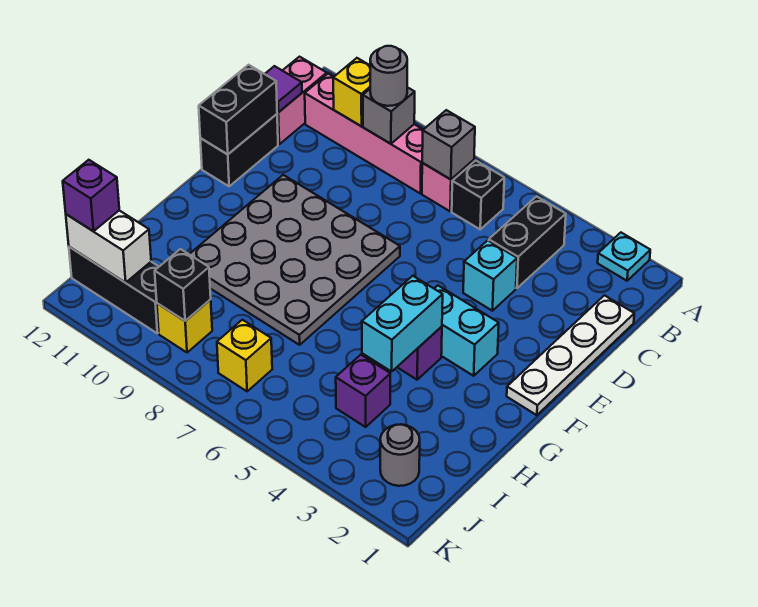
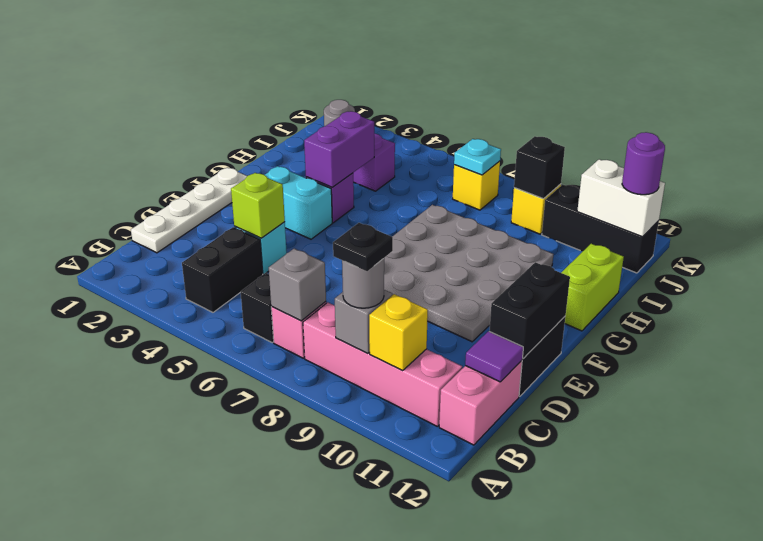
cyan 1x1 plate [598,233,650,281] -> cyan 1x1 plate moved to [454,139,501,175]
none -> black 1x1 plate [333,223,393,271]
none -> lime 1x1 brick [231,173,285,238]
cyan 1x2 brick [362,276,443,371] -> purple 1x2 brick [304,111,374,187]
none -> lime 1x2 brick [561,244,624,331]
purple 1x1 brick [63,160,119,231] -> purple 1x1 round brick [622,132,665,195]

